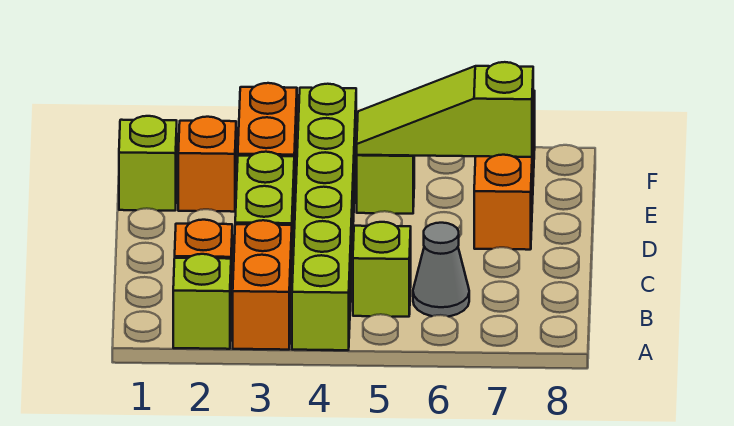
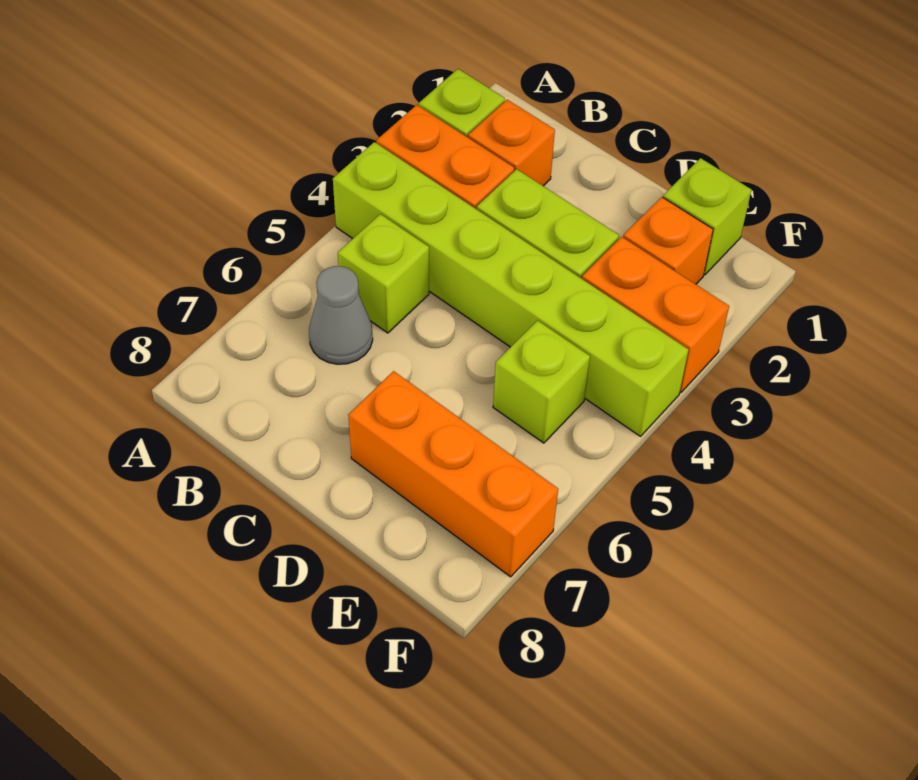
lime 1x3 slope [356,62,533,157] -> none

